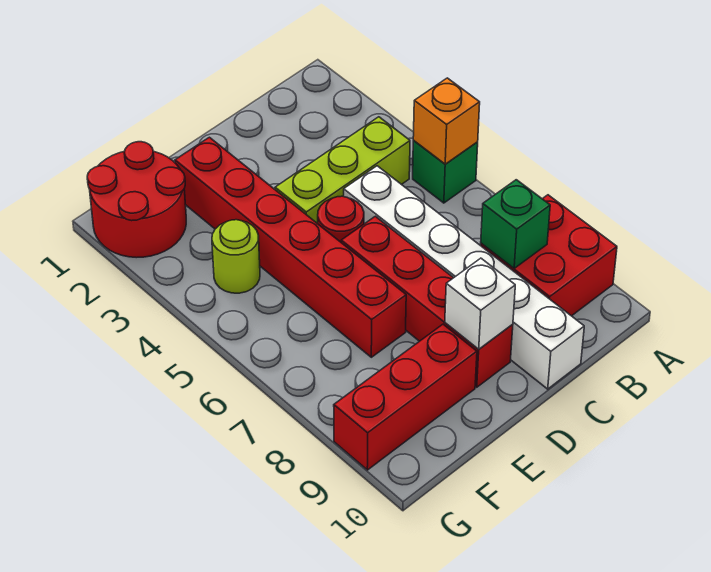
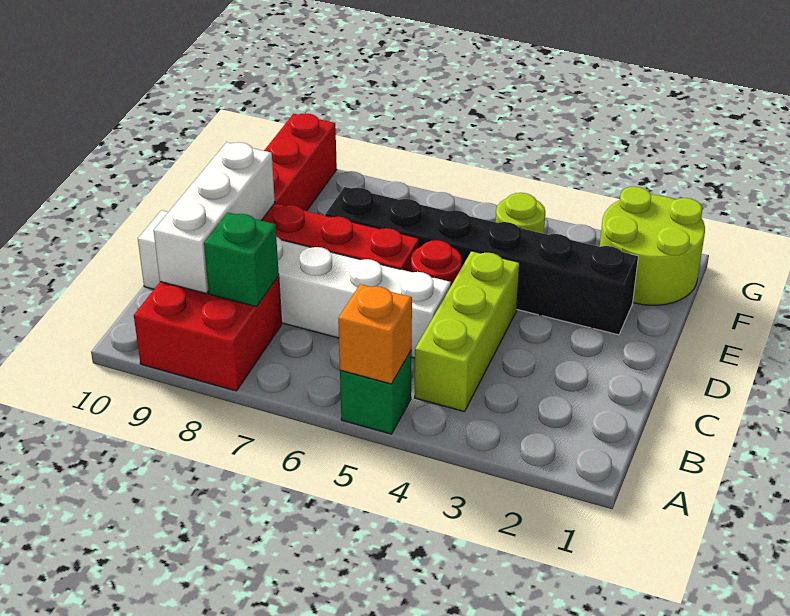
white 1x1 brick [445,258,515,349] -> white 1x3 brick [154,142,275,294]
red 1x6 brick [175,137,406,357] -> black 1x6 brick [325,187,638,335]
red 2x2 round brick [87,142,186,258] -> lime 2x2 round brick [600,187,705,305]

